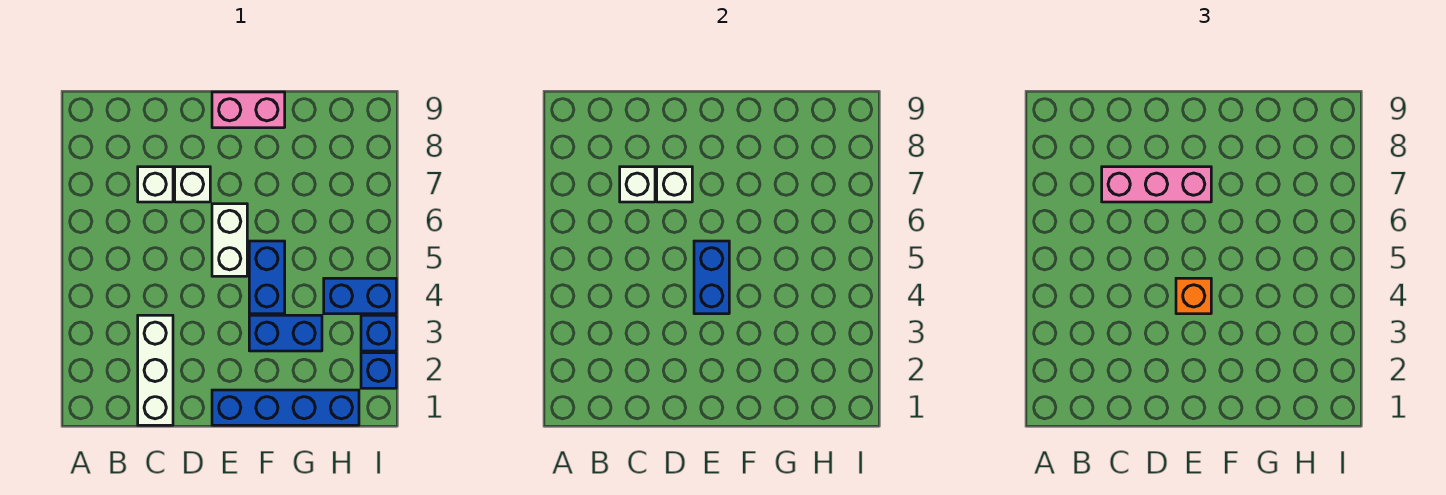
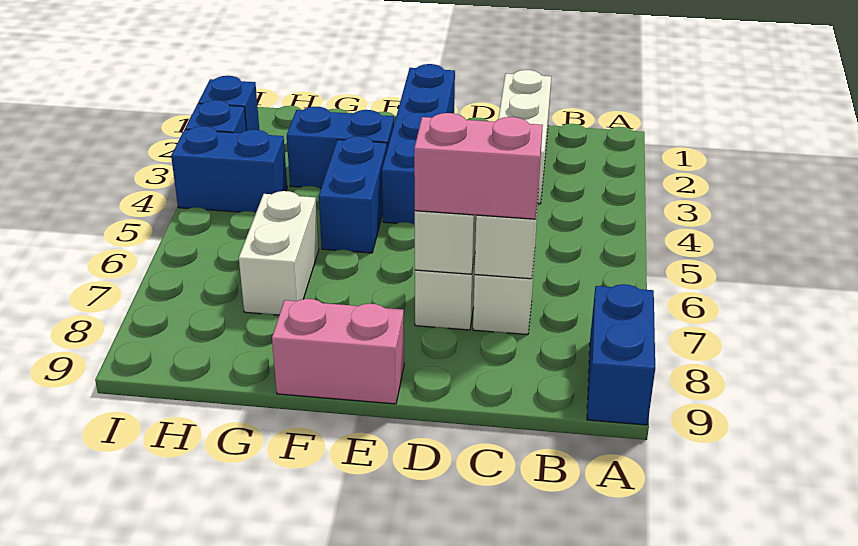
pink 1x3 brick [1102,167,1211,202] -> pink 1x2 brick [414,113,543,219]
blue 1x4 brick [212,390,359,425] -> blue 1x4 brick turned to [382,64,455,225]
blue 1x2 brick [694,241,729,314] -> blue 1x2 brick moved to [587,284,655,425]
orange 1x1 brick [1176,278,1211,314] -> none
white 1x2 brick [212,204,247,276] -> white 1x2 brick moved to [239,191,319,315]

